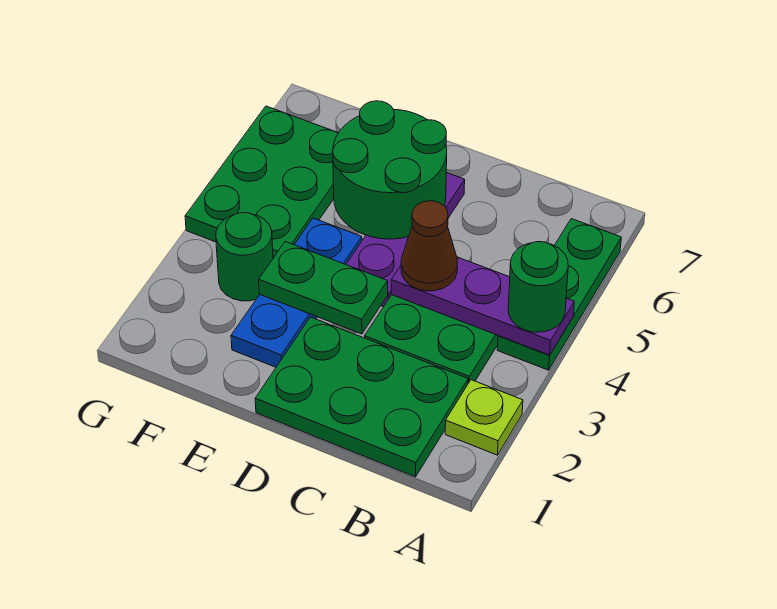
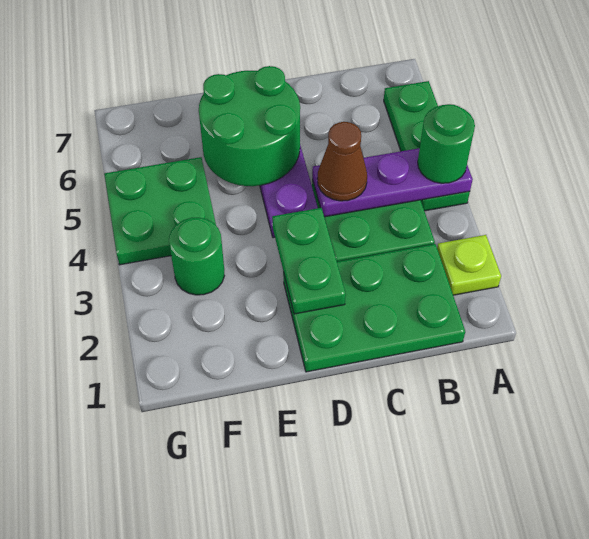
green 1x2 plate [259,242,388,334] -> green 1x2 plate turned to [272,208,346,314]
blue 1x3 plate [231,218,362,367] -> none
green 2x3 plate [185,106,338,258] -> green 2x2 plate [104,157,216,265]

